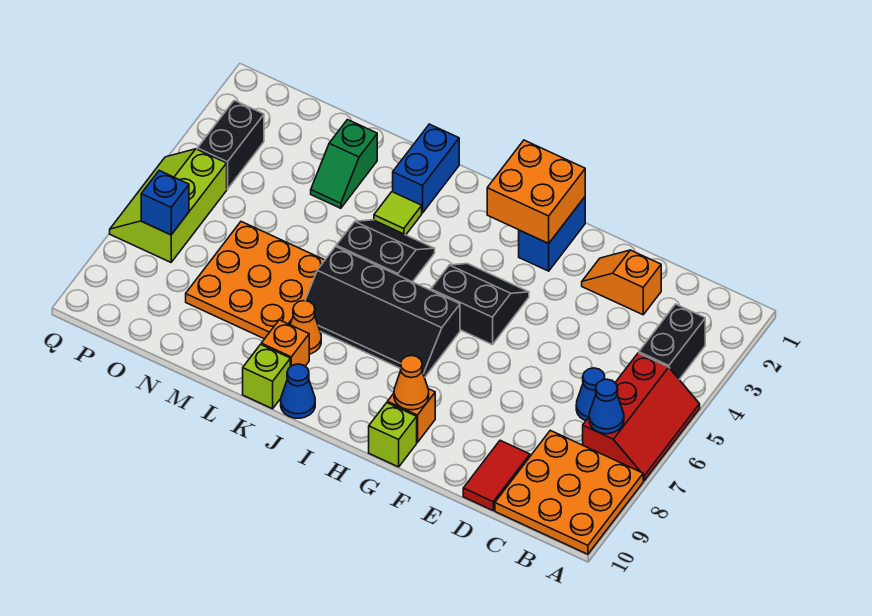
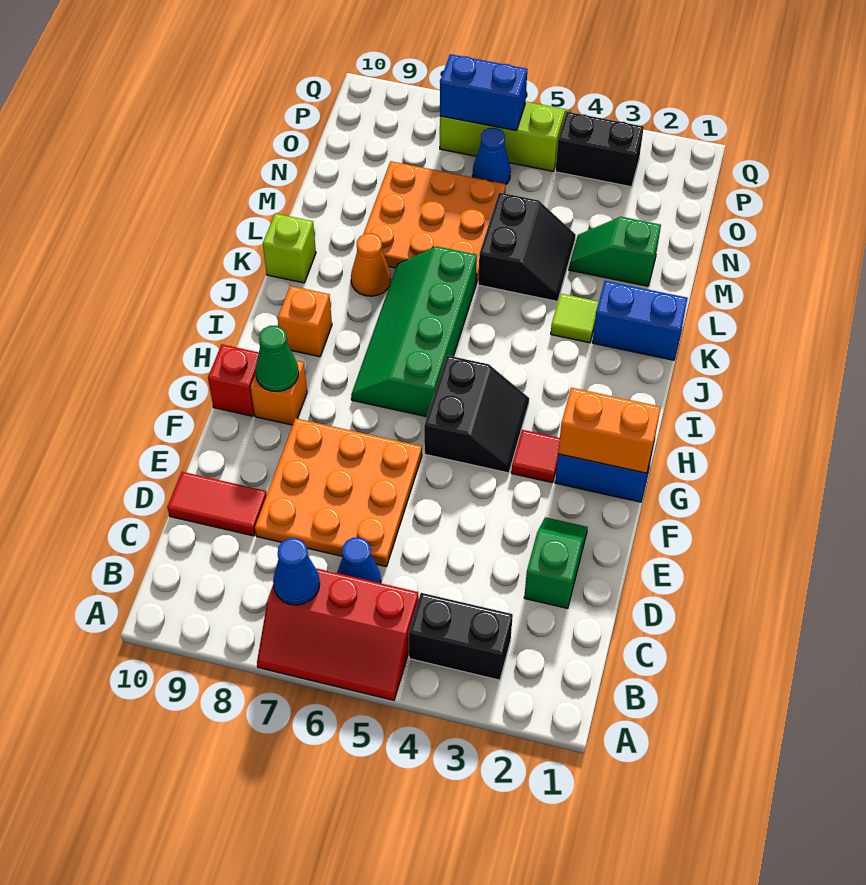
orange 3x3 plate [495,430,643,554] -> orange 3x3 plate moved to [255,418,422,566]
orange 1x2 slope [582,250,661,315] -> green 1x2 slope [524,517,588,608]
orange 2x2 brick [487,140,585,244] -> orange 1x2 brick [558,388,661,473]
none -> red 1x1 tile [511,430,560,483]
orange 1x1 cone [394,356,429,410] -> green 1x1 cone [255,326,299,392]
lime 1x1 brick [369,403,417,467] -> red 1x1 brick [208,344,259,416]
black 2x4 slope [305,247,460,377] -> green 2x4 slope [351,246,477,417]
black 2x2 slope [336,220,435,282] -> black 2x2 slope moved to [478,193,576,301]
blue 1x1 cone [281,364,315,418] -> blue 1x1 cone moved to [472,128,511,184]
orange 1x1 brick [261,320,309,367] -> orange 1x1 brick moved to [278,286,332,357]
blue 1x1 brick [141,171,189,235] -> blue 1x2 brick [440,54,527,130]

